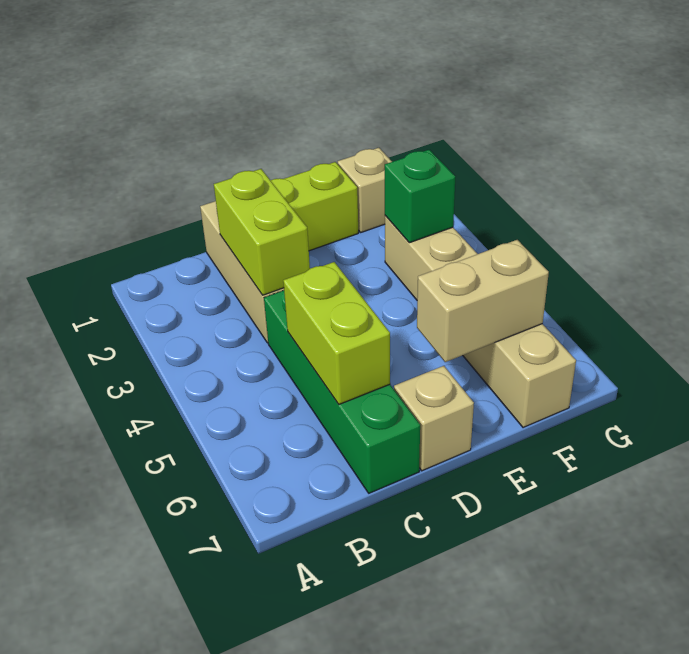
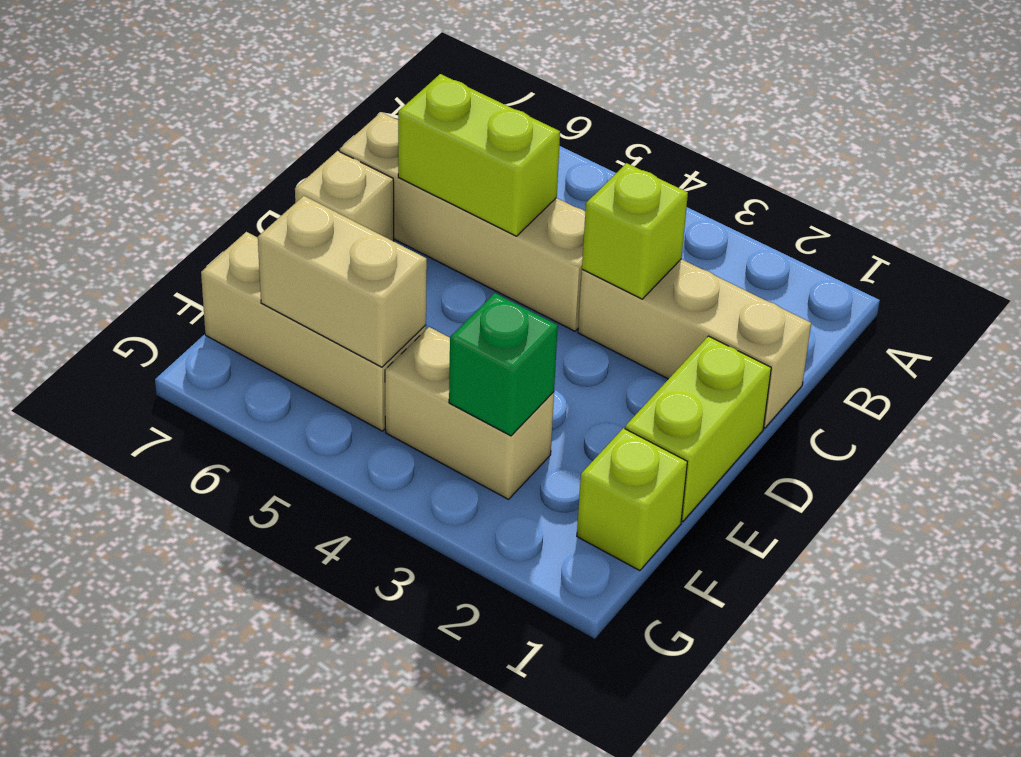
lime 1x2 brick [214,169,310,295] -> lime 1x1 brick [582,163,688,299]
green 1x4 brick [264,290,420,493] -> tan 1x4 brick [340,112,585,331]
tan 1x2 brick [417,240,549,362] -> tan 1x2 brick turned to [258,196,427,367]
tan 1x1 brick [338,148,392,232] -> lime 1x1 brick [577,428,687,571]

